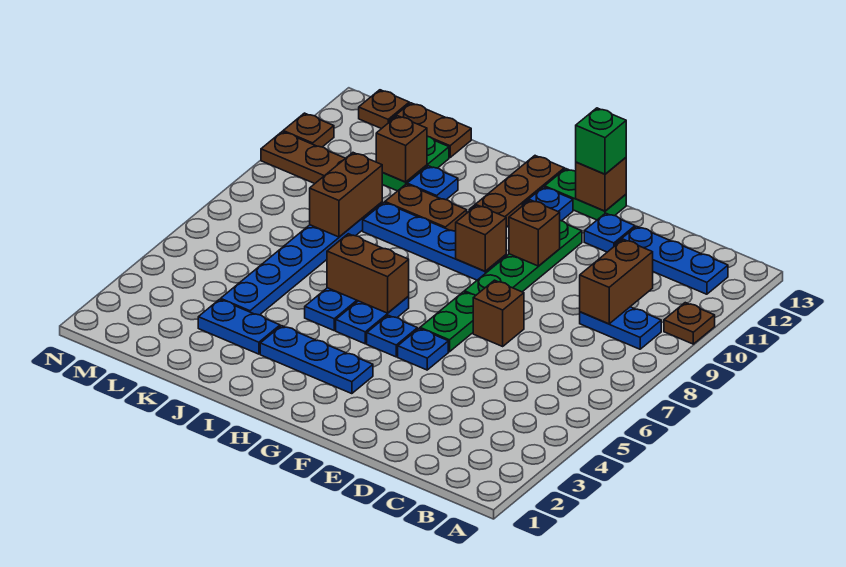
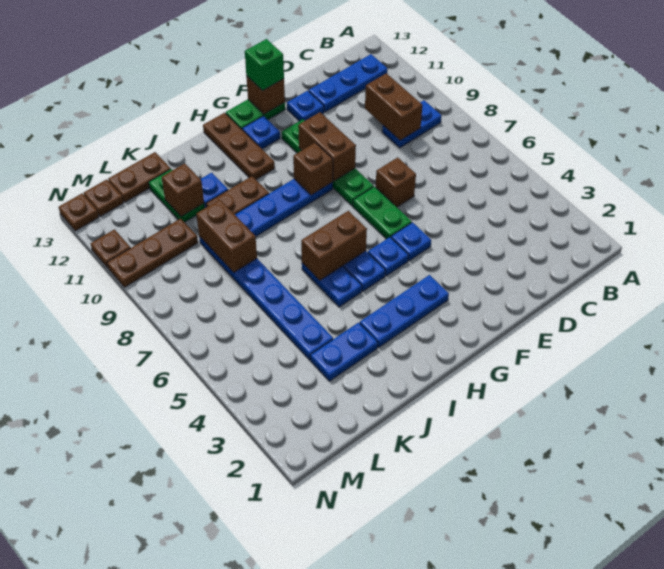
brown 1x1 plate [664,303,715,344] -> brown 1x1 plate moved to [59,194,99,231]
brown 1x1 brick [509,200,560,266] -> brown 1x2 brick [298,112,356,181]

